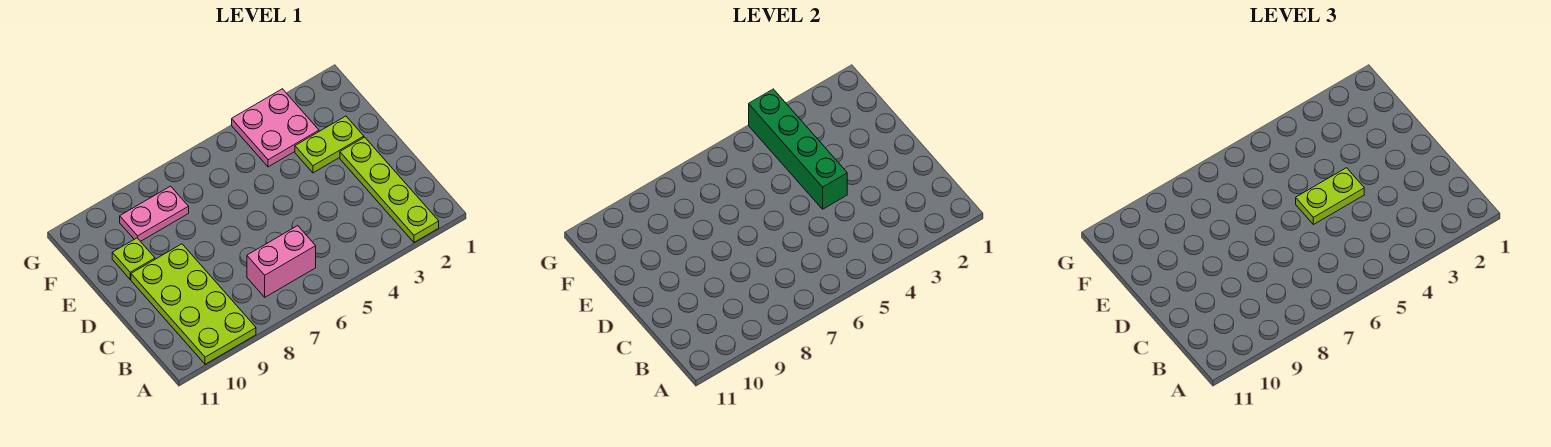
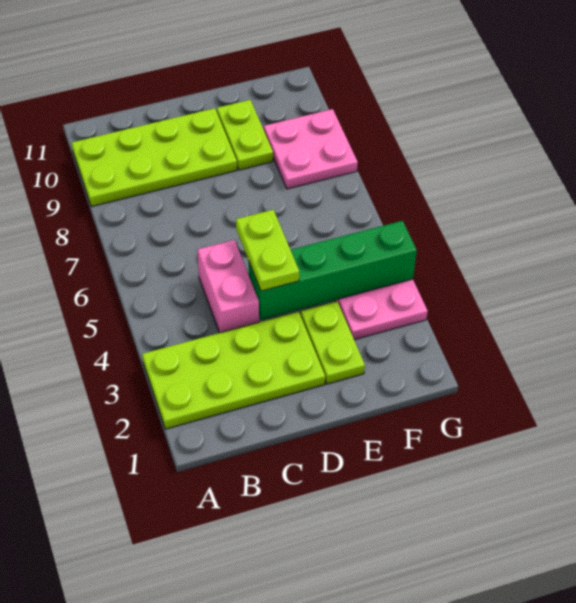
lime 1x4 plate [340,137,439,242] -> lime 2x4 plate [142,312,325,429]
pink 1x2 brick [247,226,316,297] -> pink 1x2 brick moved to [197,240,259,333]
lime 1x1 plate [112,238,155,279] -> lime 1x2 plate [217,100,273,170]
pink 1x2 plate [120,186,189,241] -> pink 2x2 plate [264,109,358,189]

